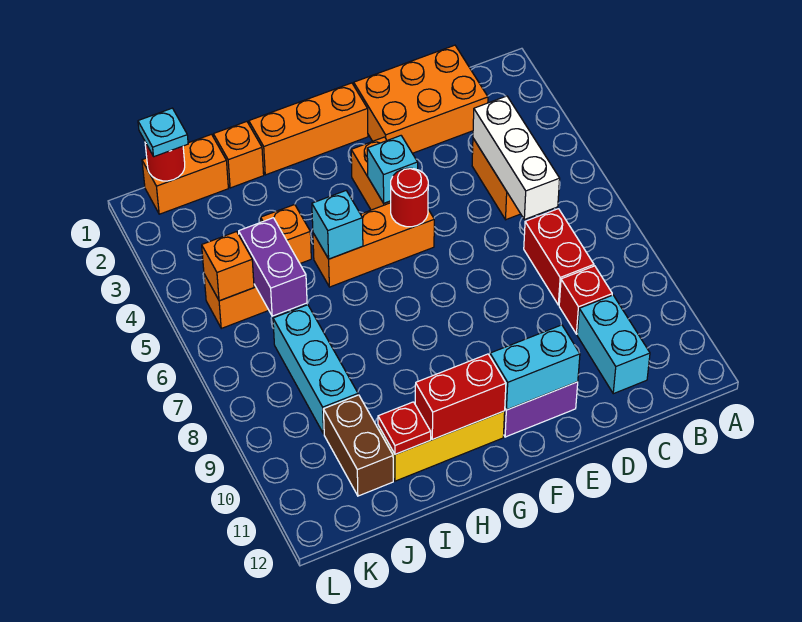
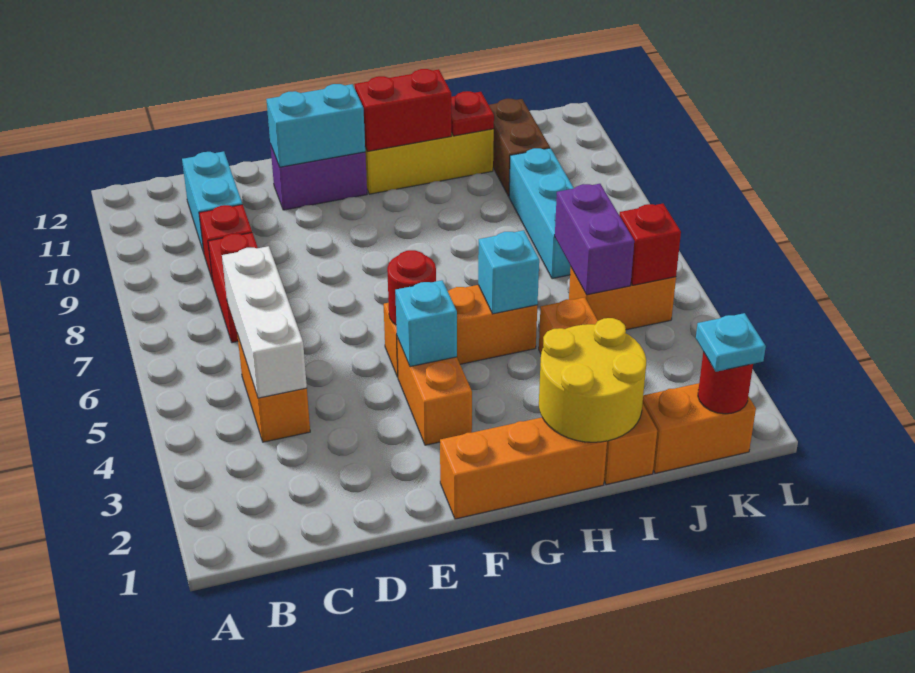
orange 2x3 brick [354,45,488,153] -> none
none -> yellow 2x2 round brick [539,318,646,442]
orange 1x1 brick [202,232,254,301] -> red 1x1 brick [619,204,681,285]

